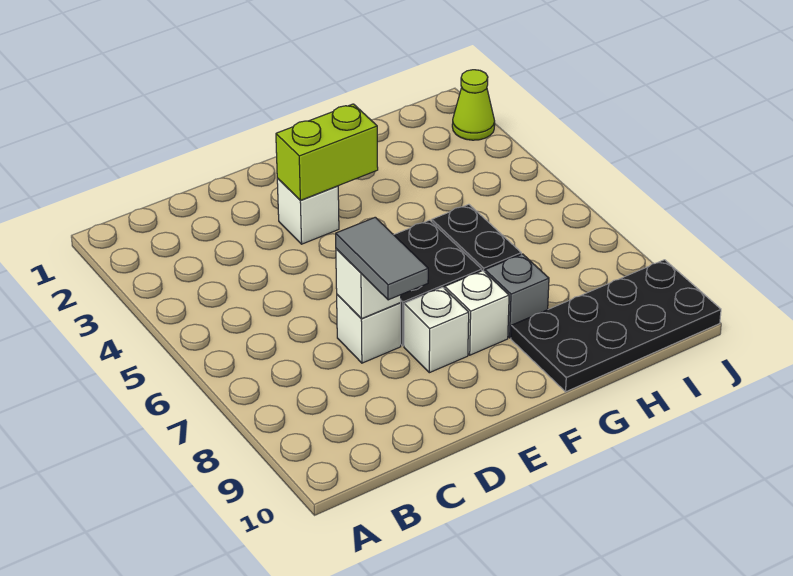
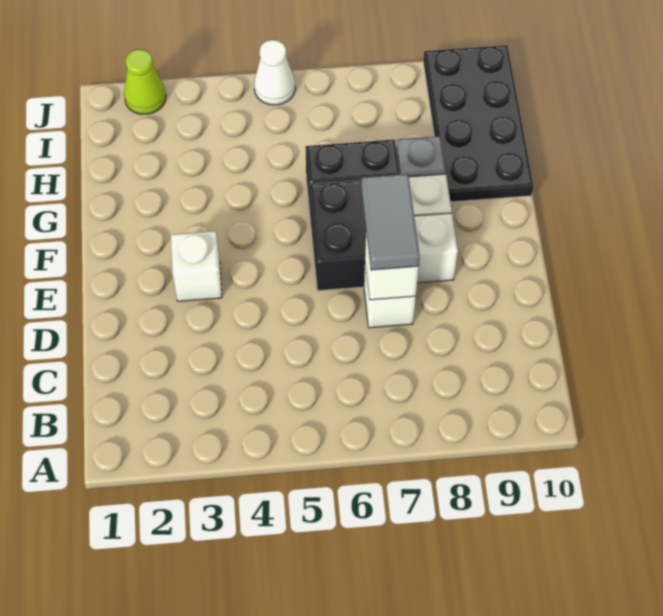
grey 1x2 tile [336,217,428,300] -> grey 1x2 tile turned to [361,174,420,270]
lime 1x2 brick [276,104,378,201] -> none
none -> white 1x1 cone [254,40,295,105]

